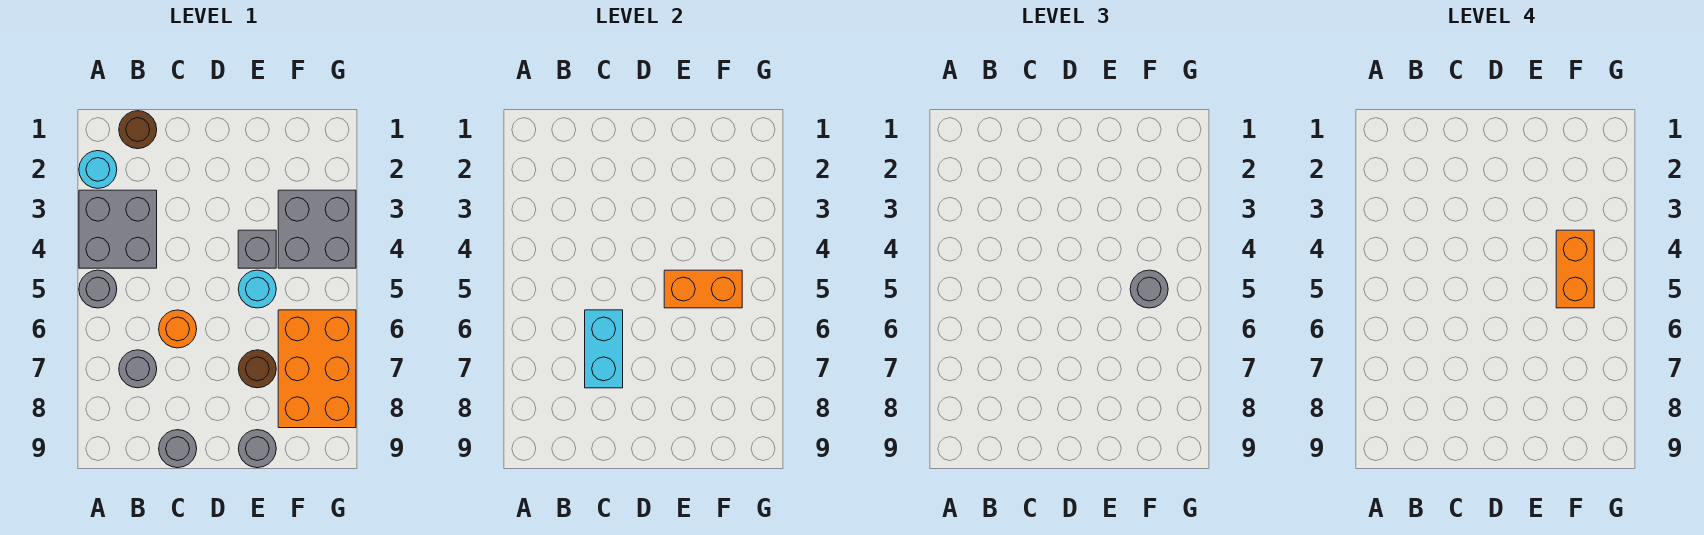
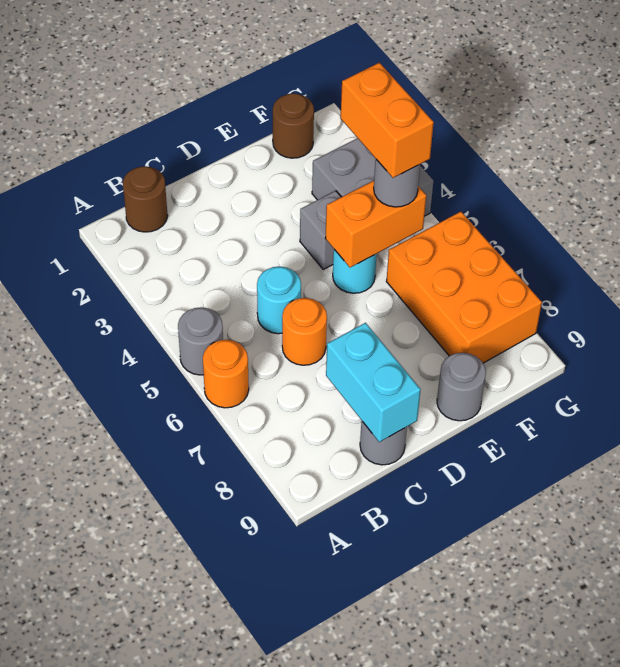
cyan 1x1 round brick [79,151,117,188] -> cyan 1x1 round brick moved to [257,267,301,334]
grey 2x2 brick [79,190,157,268] -> none
none -> orange 1x1 round brick [203,340,249,408]
grey 1x1 round brick [119,350,157,388] -> none
cyan 1x2 brick [585,310,623,388] -> cyan 1x2 brick moved to [326,323,421,442]
brown 1x1 round brick [238,350,276,388] -> brown 1x1 round brick moved to [273,93,314,158]

